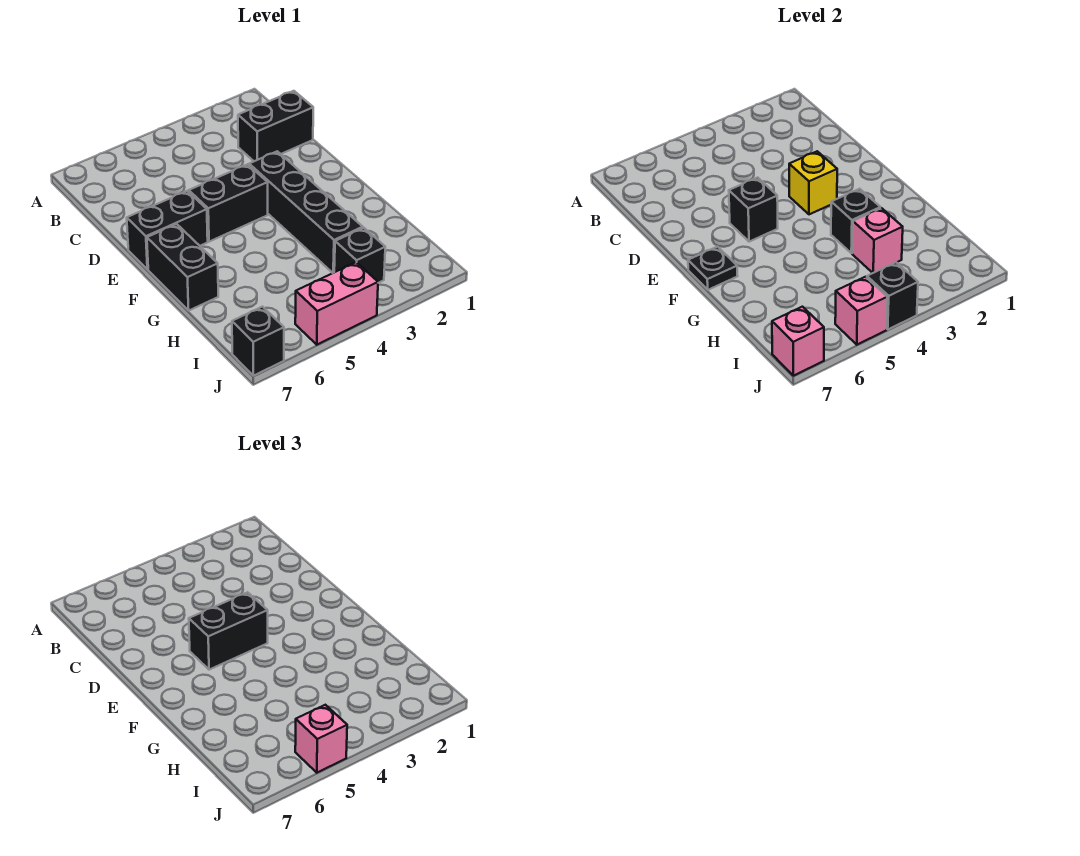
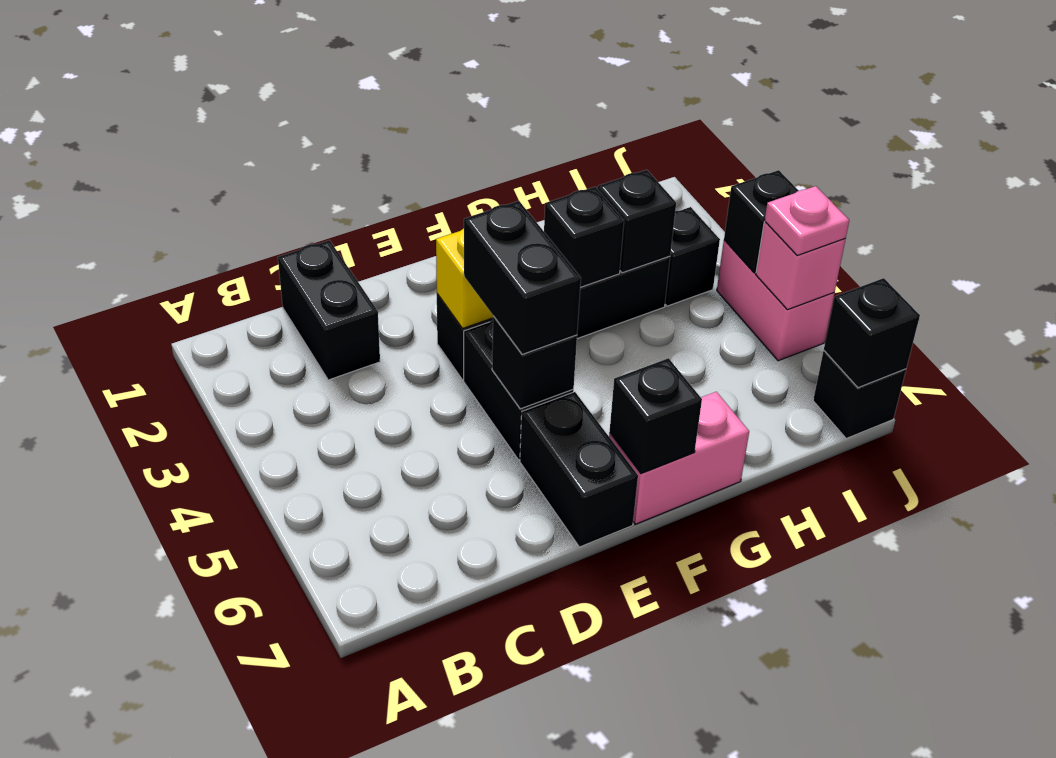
black 1x2 brick [147,224,218,310] -> pink 1x2 brick [609,392,749,524]
black 1x1 plate [688,247,737,290] -> black 1x1 brick [610,358,702,474]
pink 1x1 brick [852,208,903,273] -> black 1x1 brick [598,170,676,273]
pink 1x1 brick [295,705,347,773] -> pink 1x1 plate [764,186,849,255]
pink 1x1 brick [772,307,824,376] -> black 1x1 brick [824,278,920,388]

